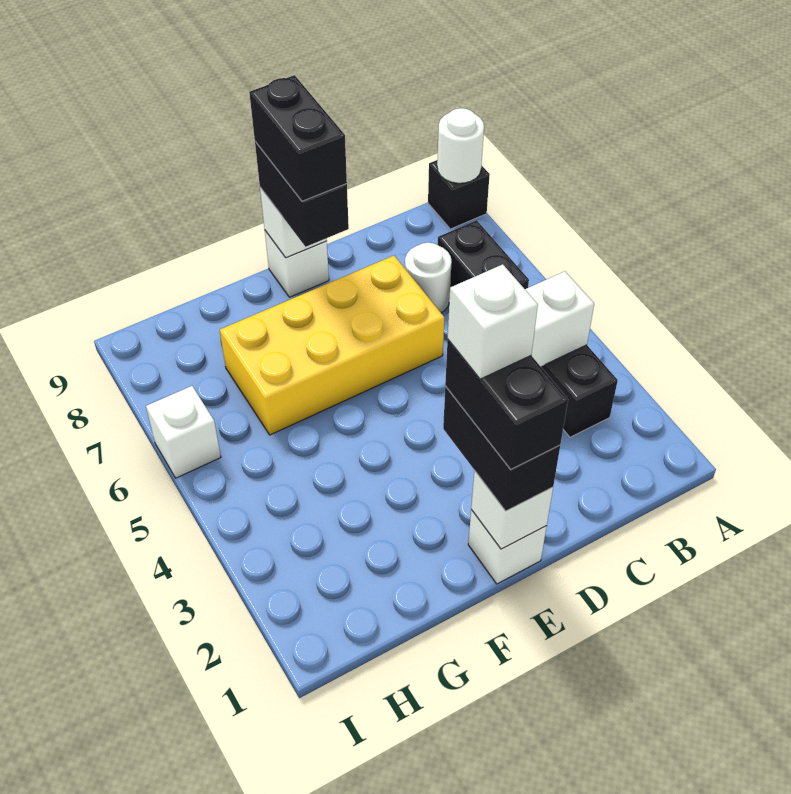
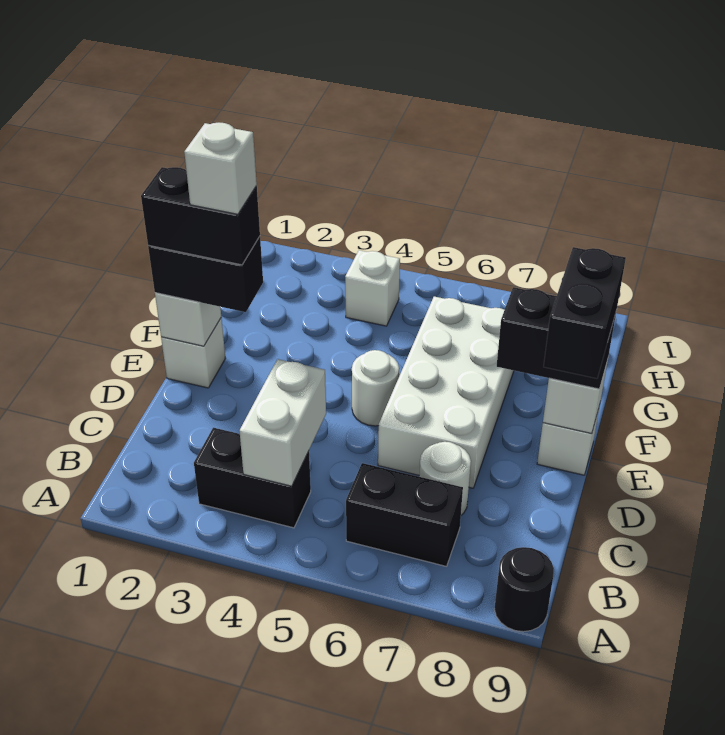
black 1x1 brick [428,160,490,229] -> black 1x1 round brick [494,547,554,632]
white 1x1 round brick [437,108,484,183] -> white 1x1 round brick moved to [352,350,399,426]
yellow 2x4 brick [220,256,444,435] -> white 2x4 brick [378,297,514,488]
black 1x2 brick [249,75,347,201] -> black 1x2 brick turned to [544,247,626,378]
white 1x1 brick [146,386,221,478] -> white 1x1 brick moved to [345,250,400,326]

